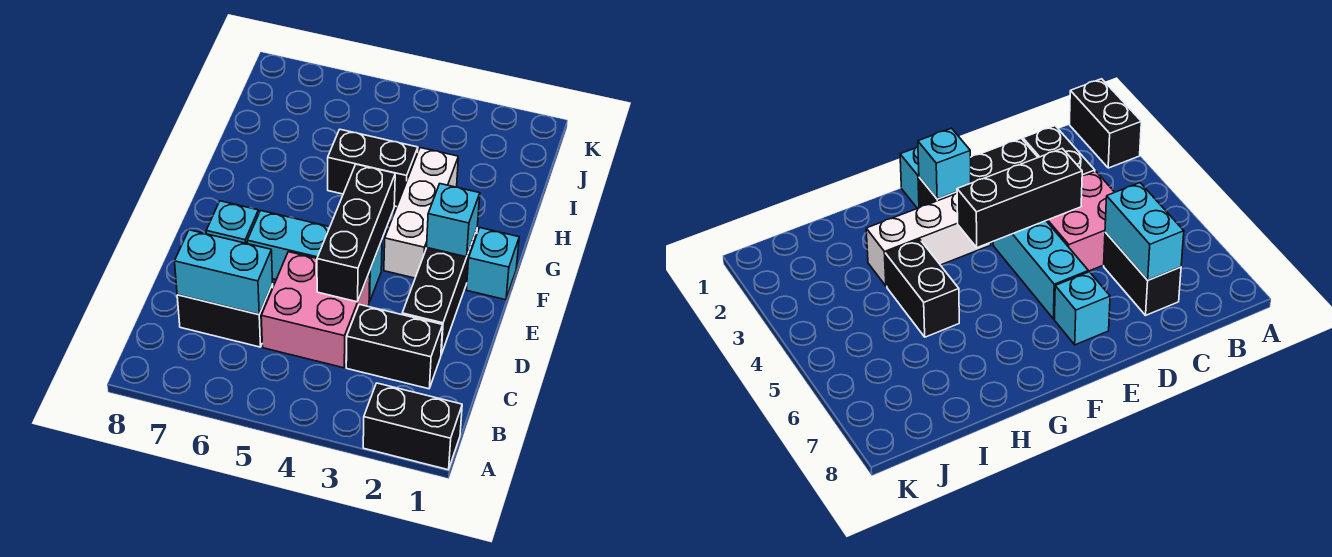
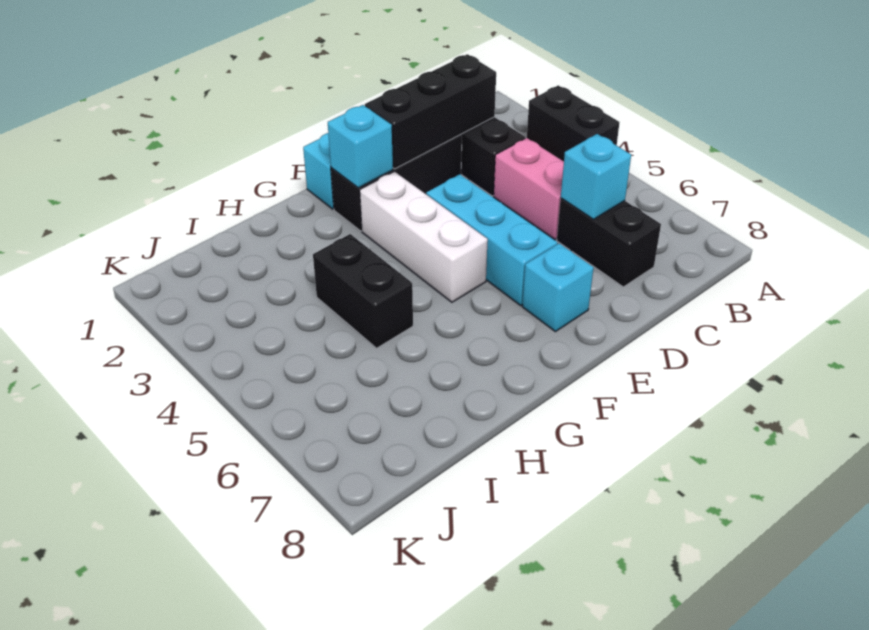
black 1x2 brick [363,383,462,470] -> black 1x2 brick moved to [527,85,620,161]
pink 2x2 brick [261,252,370,368] -> pink 1x2 brick [494,138,564,240]
cyan 1x2 brick [175,230,273,314] -> cyan 1x1 brick [561,134,631,219]
black 1x3 brick [317,164,395,302] -> black 1x3 brick moved to [365,54,496,169]
white 1x3 brick [384,148,458,278] -> white 1x3 brick turned to [360,172,488,302]

